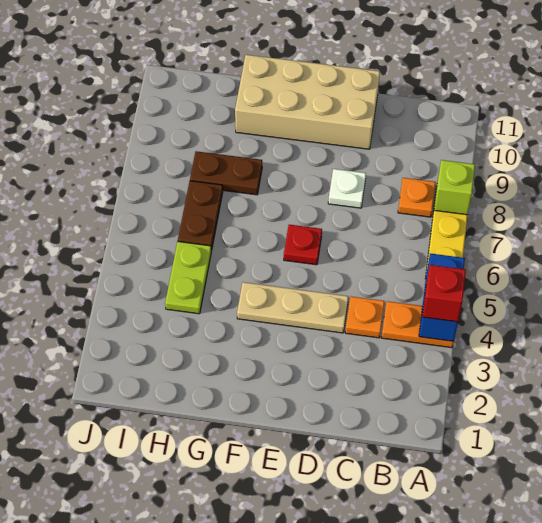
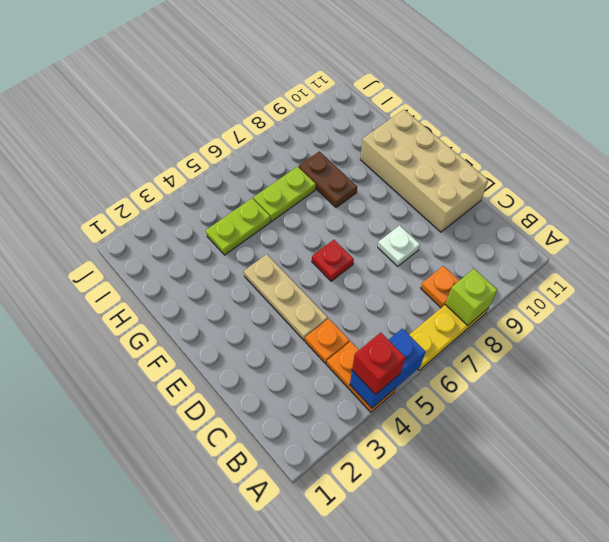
brown 1x2 plate [178,181,223,251] -> lime 1x2 plate [253,167,316,221]

